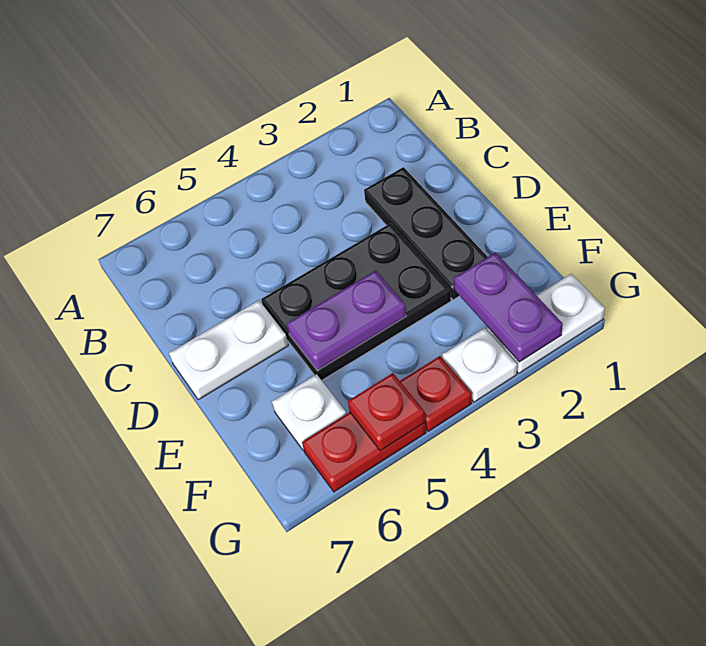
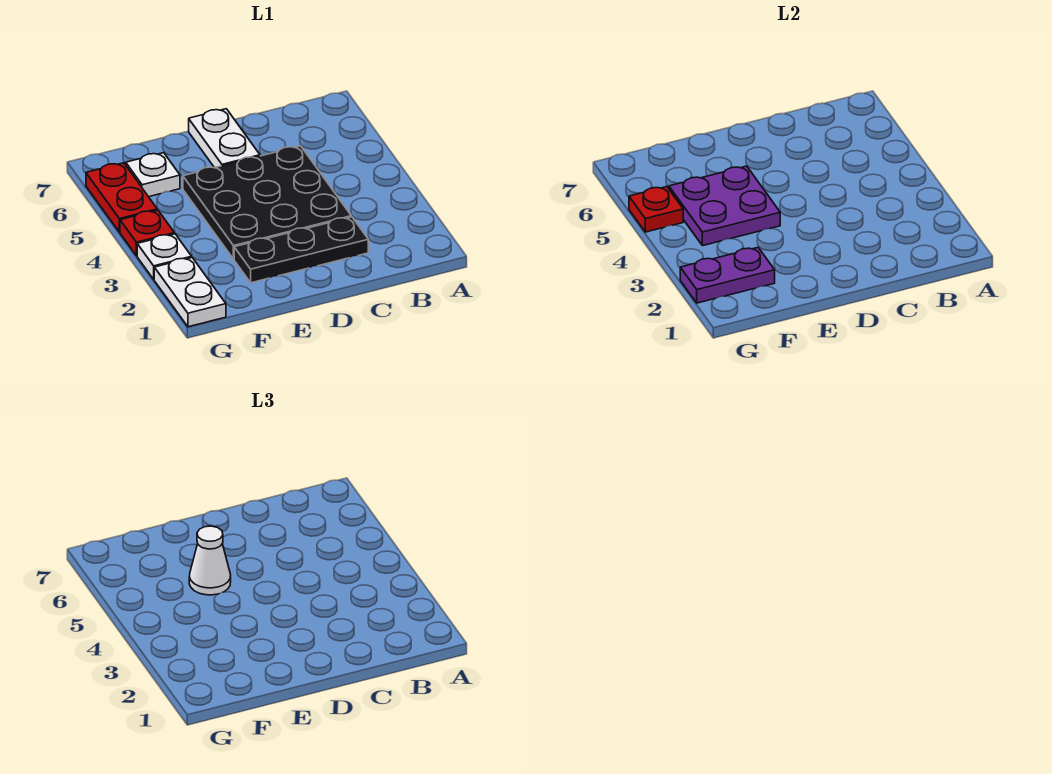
black 2x3 plate [261,223,451,380] -> black 3x3 plate [183,146,351,259]
purple 1x2 plate [287,270,406,371] -> purple 2x2 plate [669,166,780,246]
none -> white 1x1 cone [189,526,231,595]

